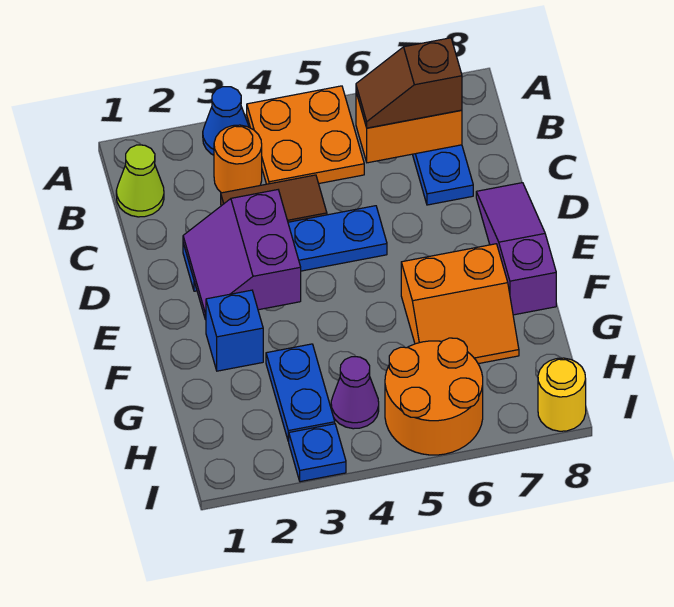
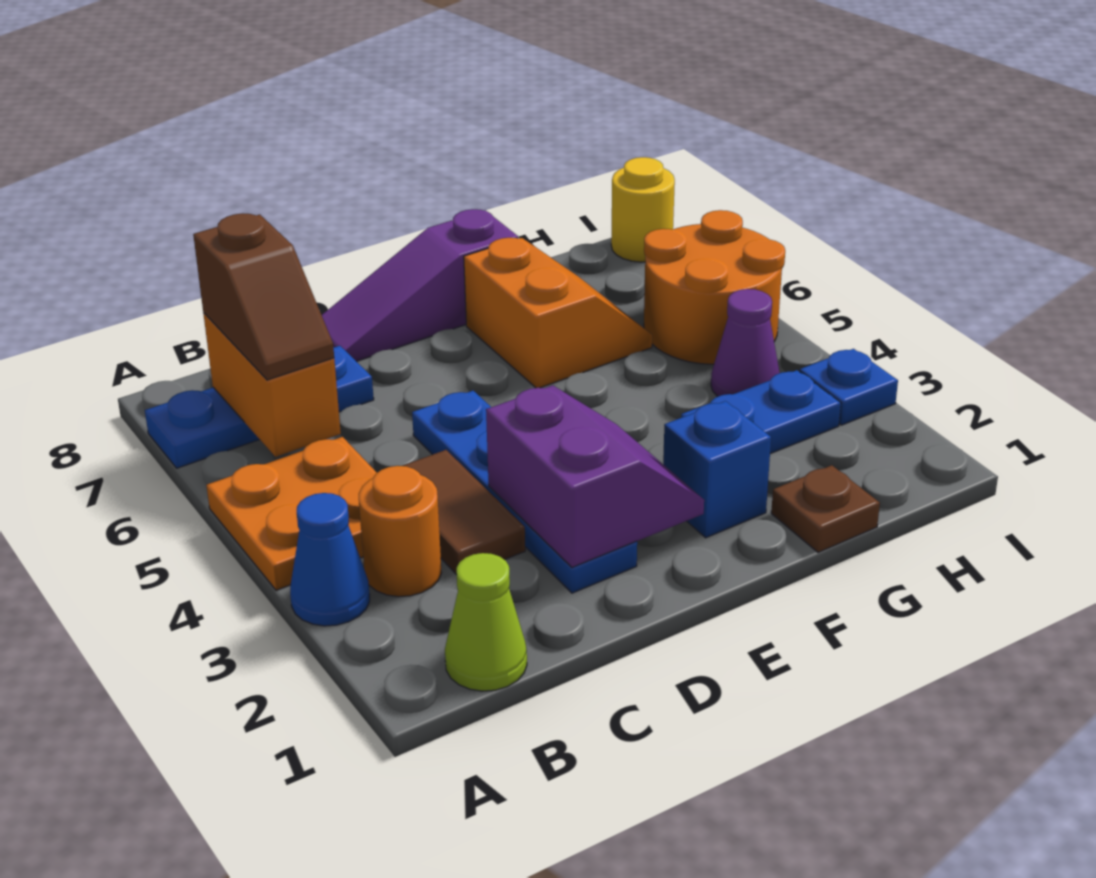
purple 2x2 slope [183,190,301,320] -> purple 2x2 slope turned to [486,385,704,567]
none -> brown 1x1 plate [771,465,880,553]

